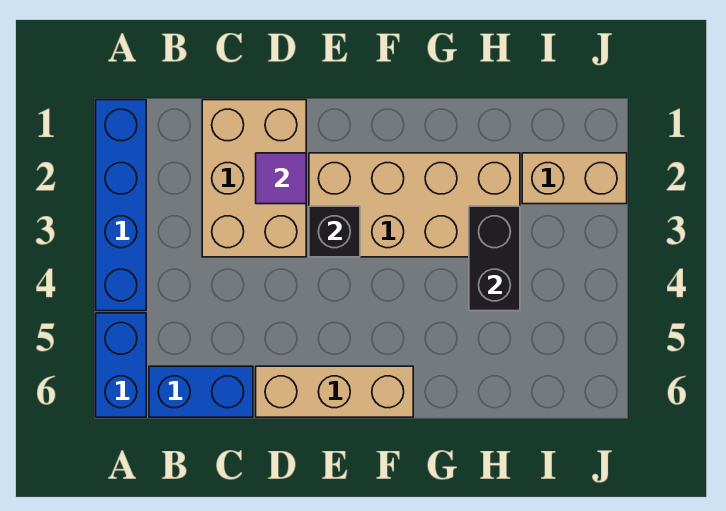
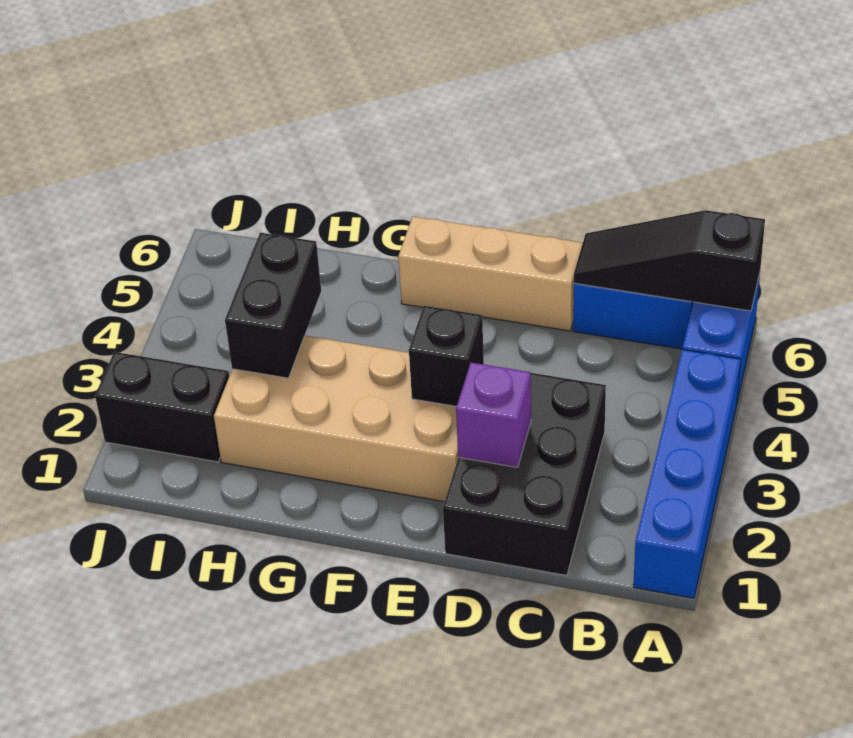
none -> black 1x3 slope [574,210,765,311]
tan 2x3 brick [202,100,306,257] -> black 2x3 brick [443,373,606,575]
purple 1x1 tile [256,153,306,204] -> purple 1x1 brick [456,362,531,467]
tan 1x2 brick [522,153,627,204] -> black 1x2 brick [95,352,229,462]

